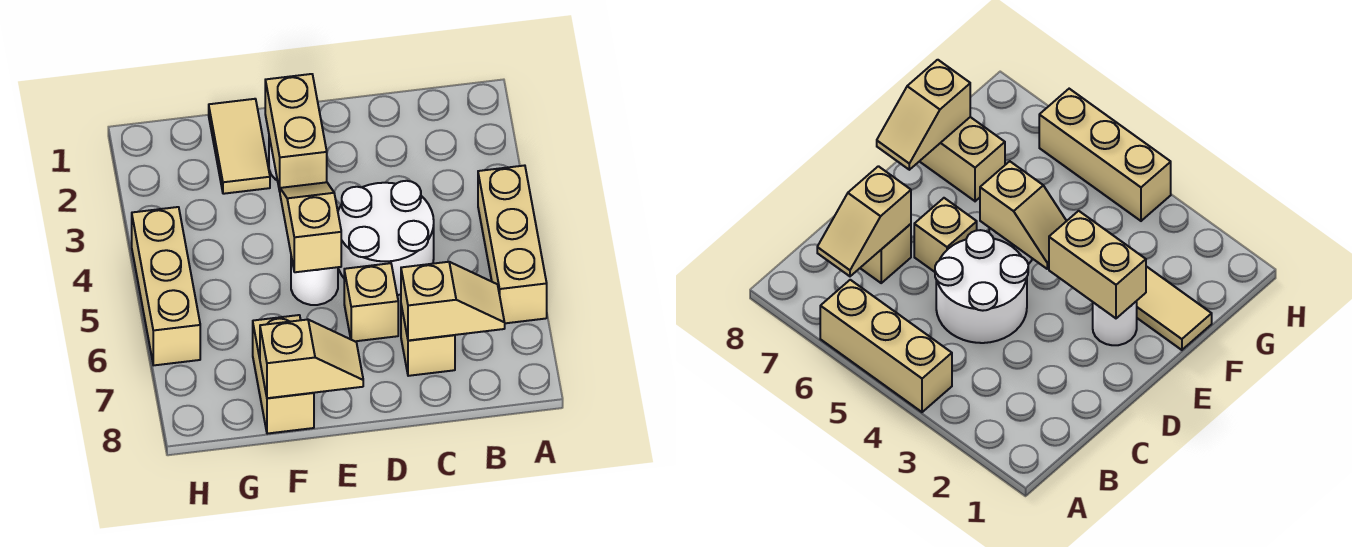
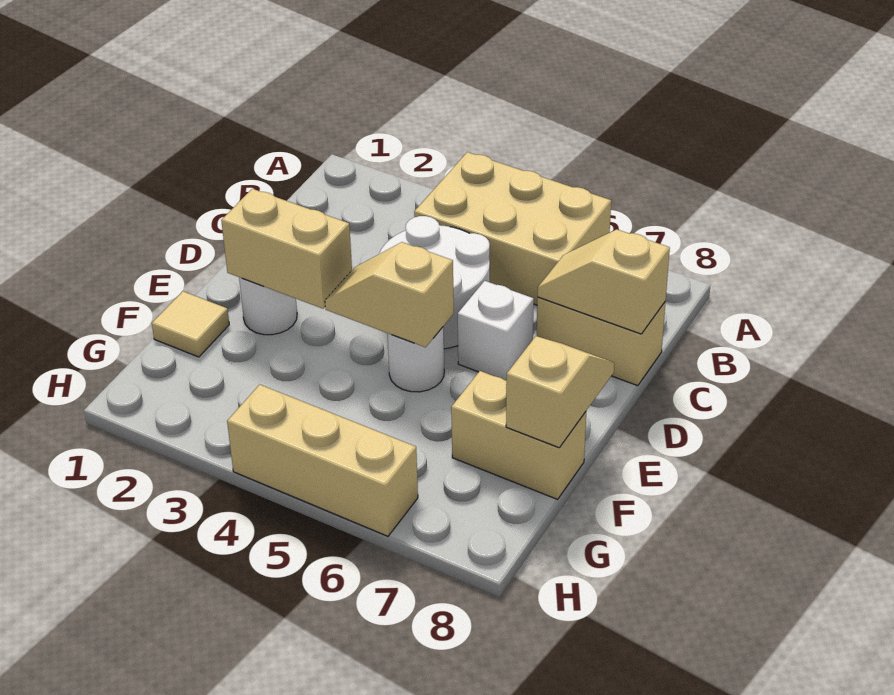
tan 1x3 brick [478,165,547,323] -> tan 2x3 brick [414,152,611,305]
tan 1x2 slope [401,262,505,341] -> tan 1x2 slope turned to [538,230,670,334]
tan 1x1 brick [401,306,455,376] -> tan 1x2 brick [537,297,666,386]
tan 1x1 brick [344,263,398,341] -> white 1x1 brick [458,281,534,381]
tan 1x2 tile [209,99,270,194] -> tan 1x1 tile [152,291,229,357]

